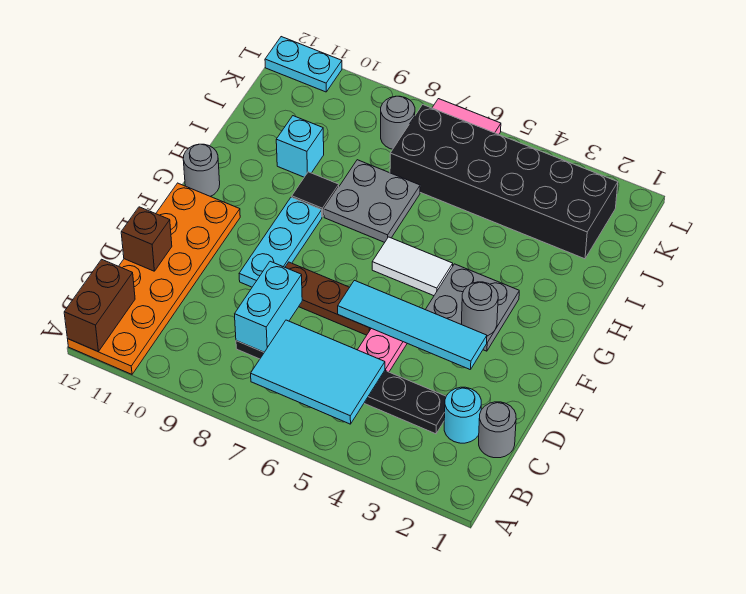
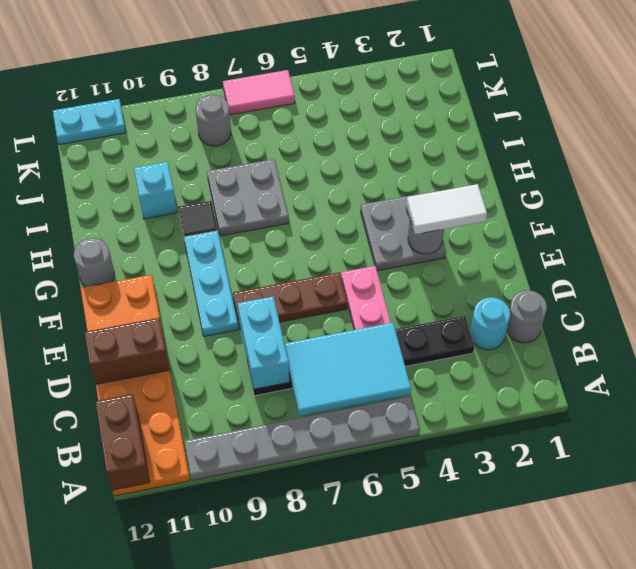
none -> grey 1x6 plate [185,397,419,480]
brown 1x1 brick [121,207,172,271] -> brown 1x2 brick [85,318,170,384]
cyan 1x4 tile [338,280,487,370] -> none
white 1x2 tile [372,237,453,296] -> white 1x2 tile moved to [406,184,487,234]
black 2x6 brick [390,105,618,259] -> none

